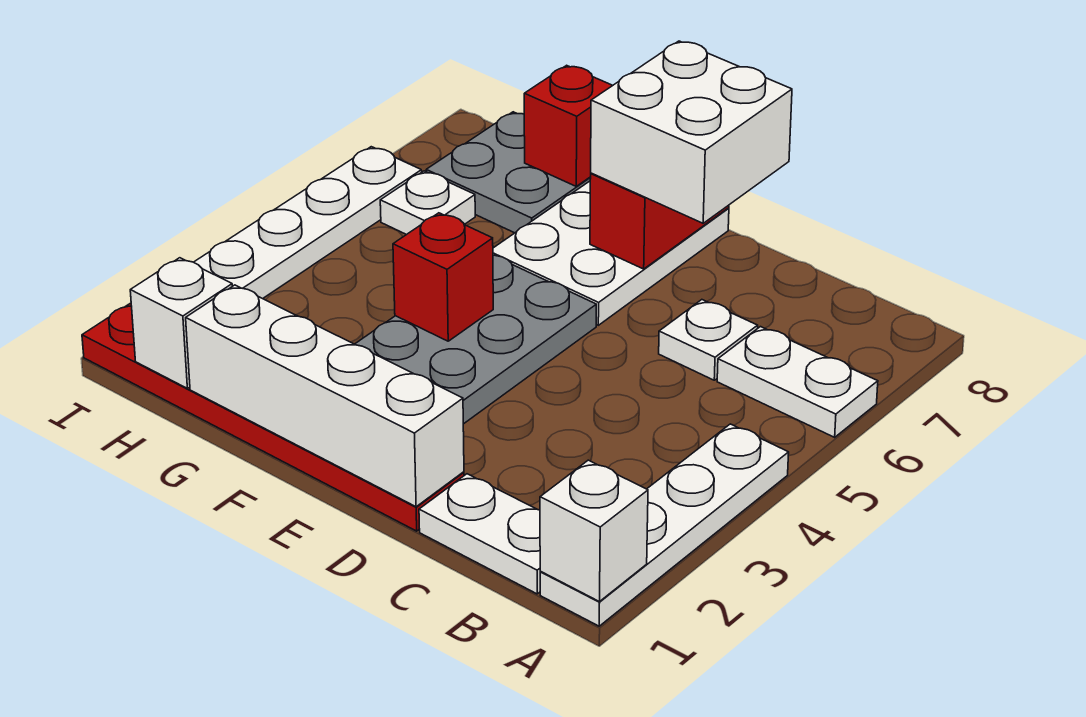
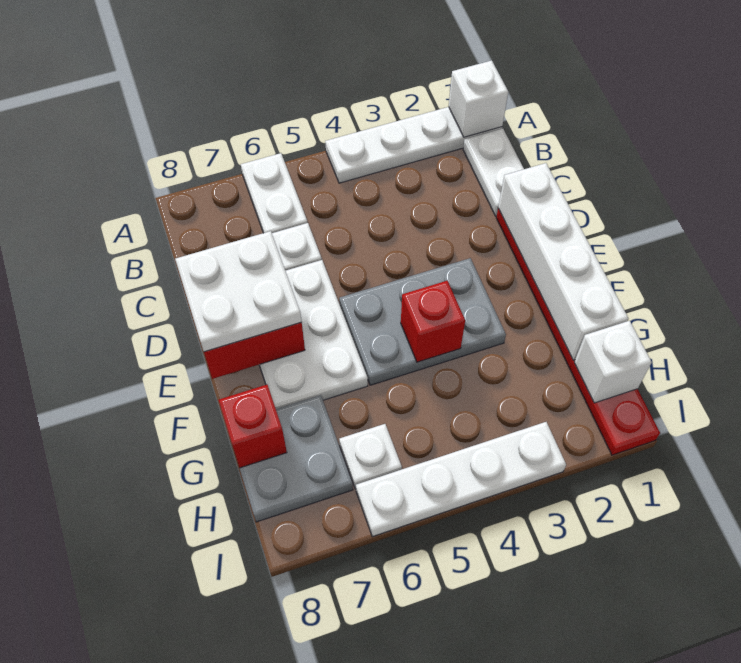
white 2x2 brick [591,41,792,223] -> white 2x2 plate [175,231,302,352]
white 2x3 plate [493,181,729,325] -> white 2x3 plate turned to [259,260,368,409]

